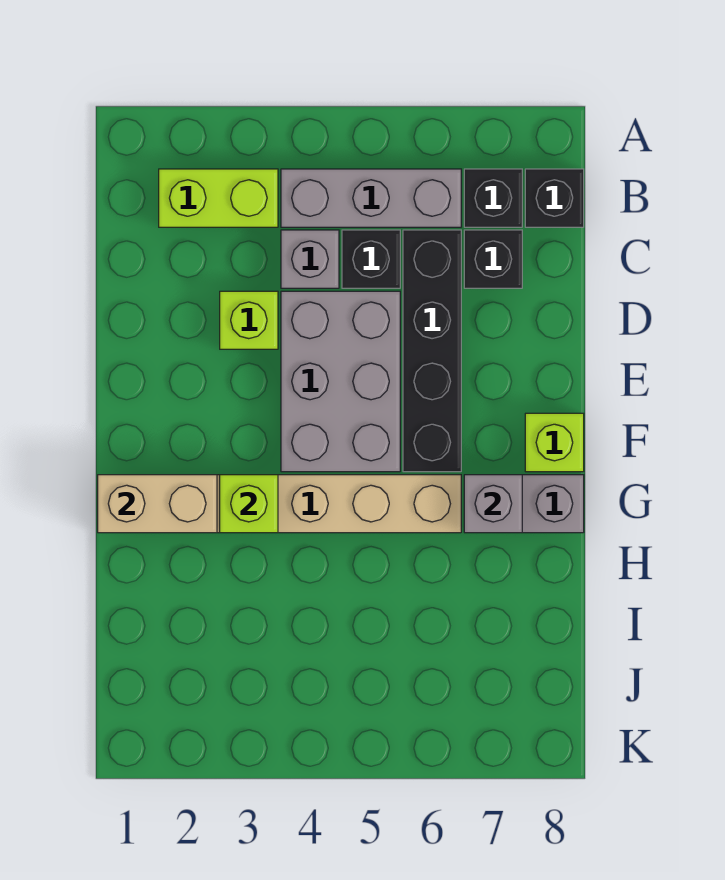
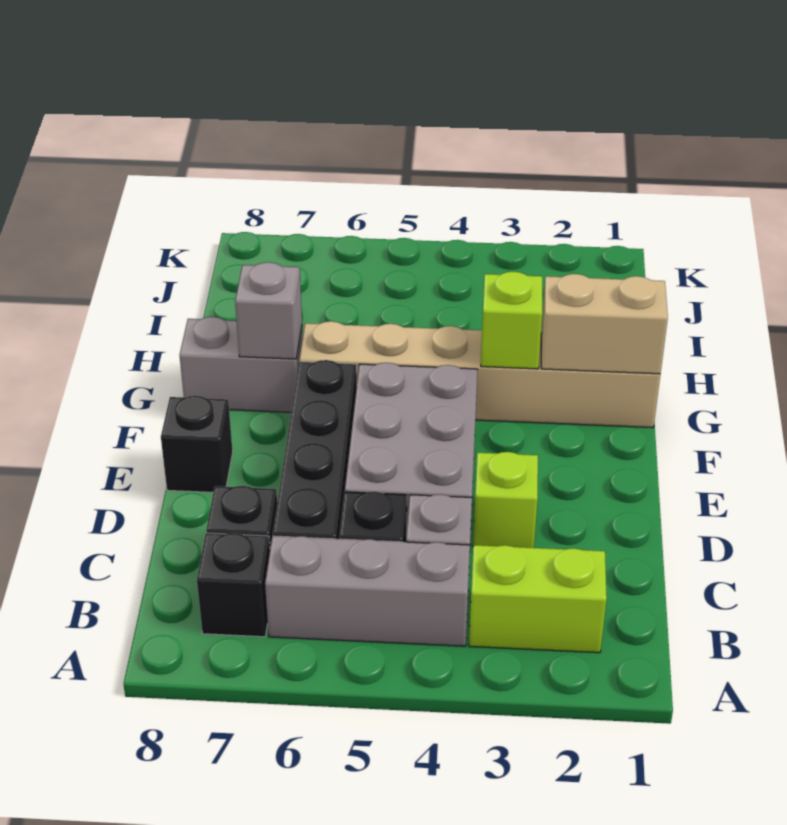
black 1x1 brick [525,169,584,227] -> black 1x1 brick moved to [161,396,233,492]
lime 1x1 brick [525,413,584,472] -> none

